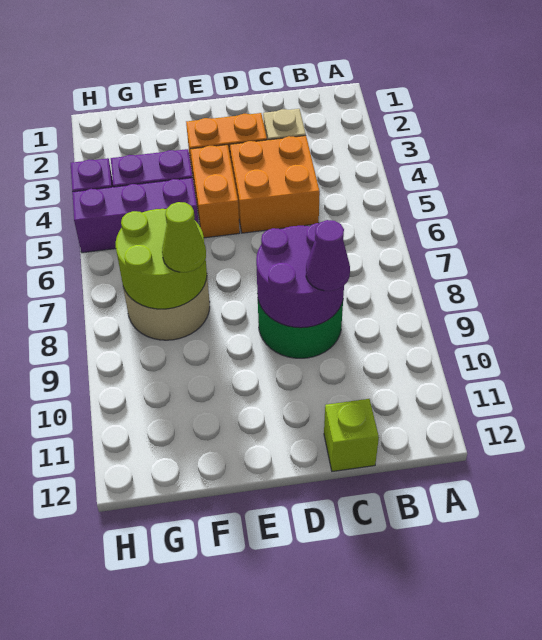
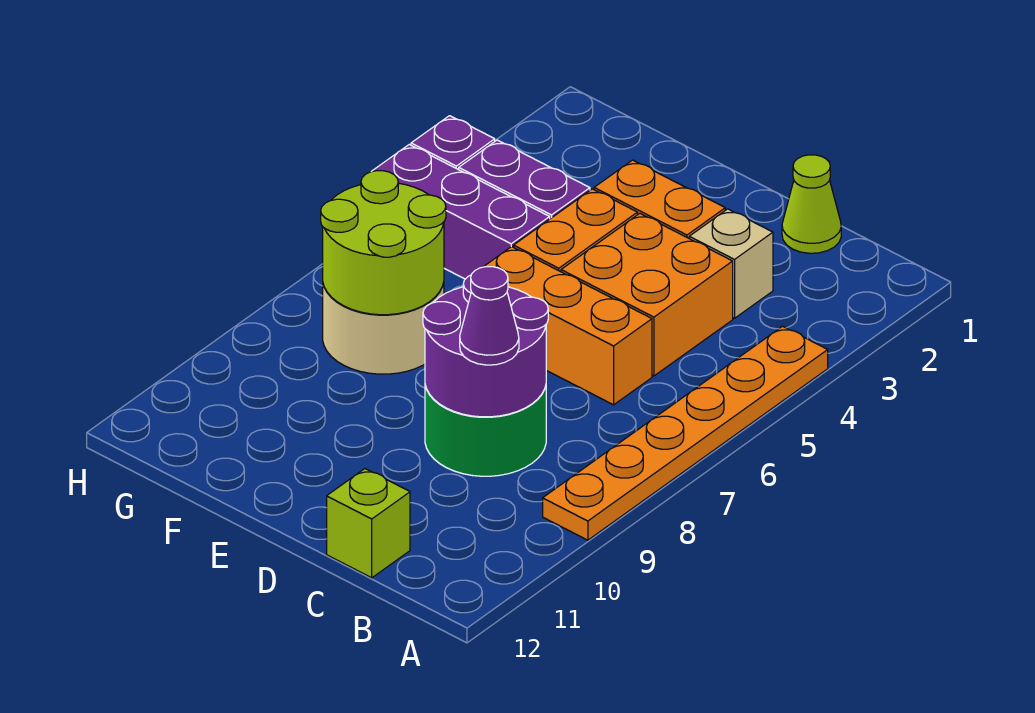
none -> orange 1x6 plate [543,326,828,540]
none -> orange 1x3 brick [484,247,652,405]
lime 1x1 cone [162,202,206,272] -> lime 1x1 cone moved to [782,155,841,253]

